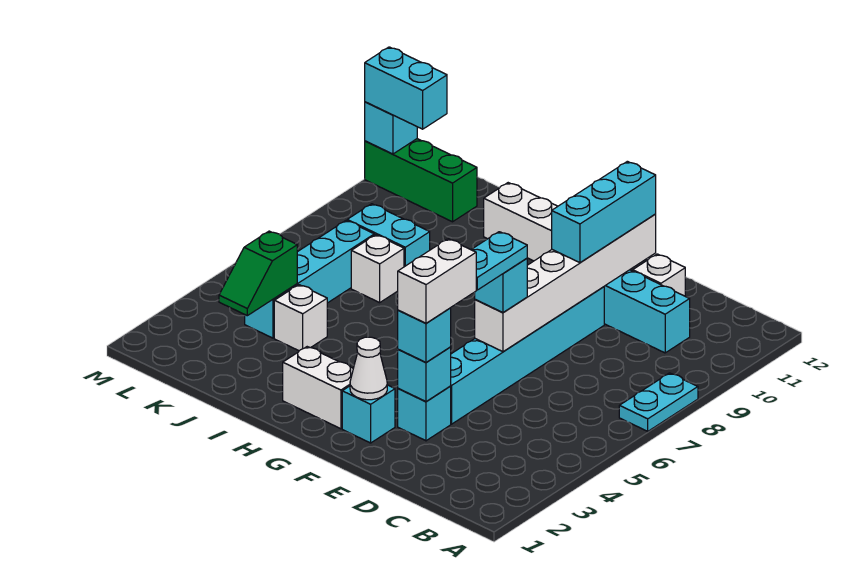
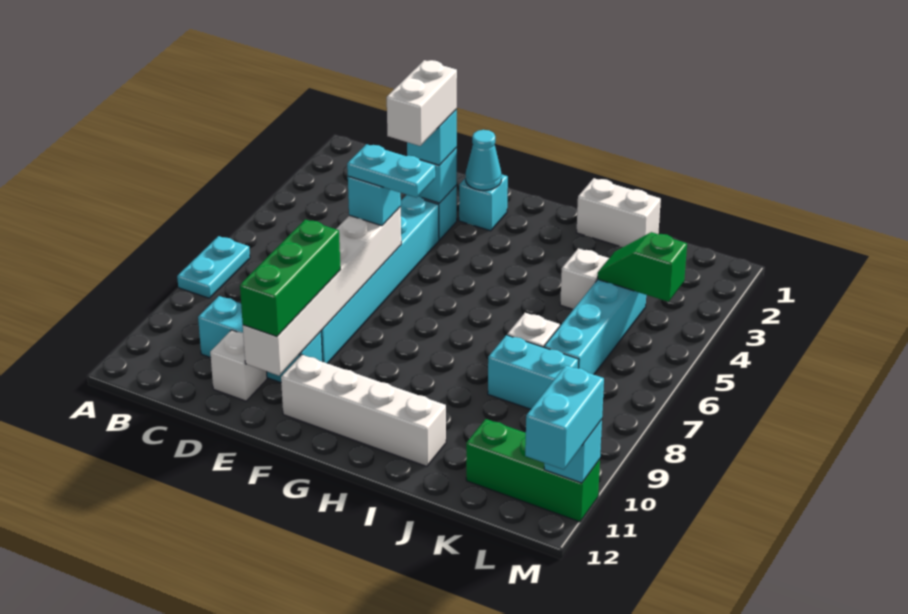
cyan 1x2 plate [471,232,527,290] -> cyan 1x2 plate turned to [347,144,435,198]
cyan 1x3 brick [552,161,656,263] -> green 1x3 brick [240,219,341,337]
white 1x1 cone [350,337,387,400] -> cyan 1x1 cone [466,130,501,190]
white 1x2 brick [283,347,353,429] -> white 1x2 brick moved to [576,178,661,247]
green 1x2 slope [219,231,297,316] -> green 1x2 slope turned to [598,232,687,302]
cyan 1x2 brick [365,47,447,129] -> cyan 1x2 brick turned to [525,365,604,470]

